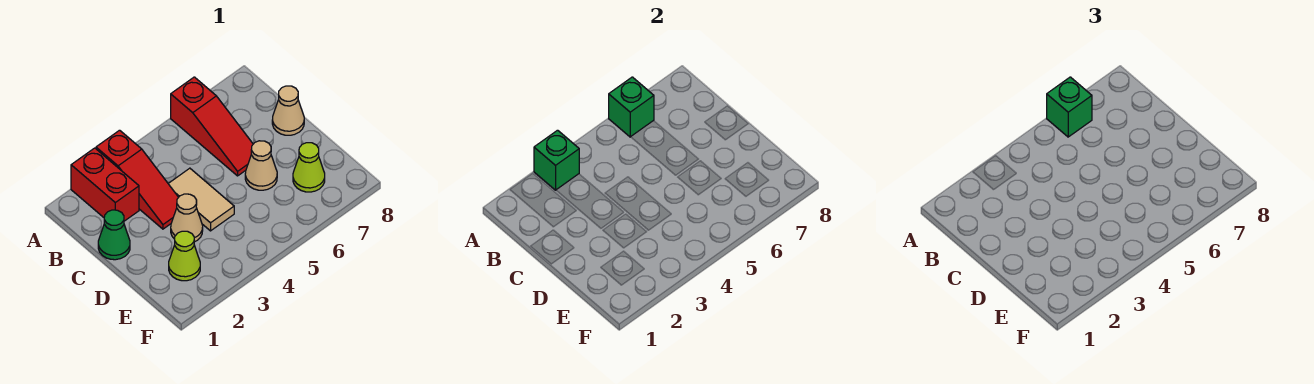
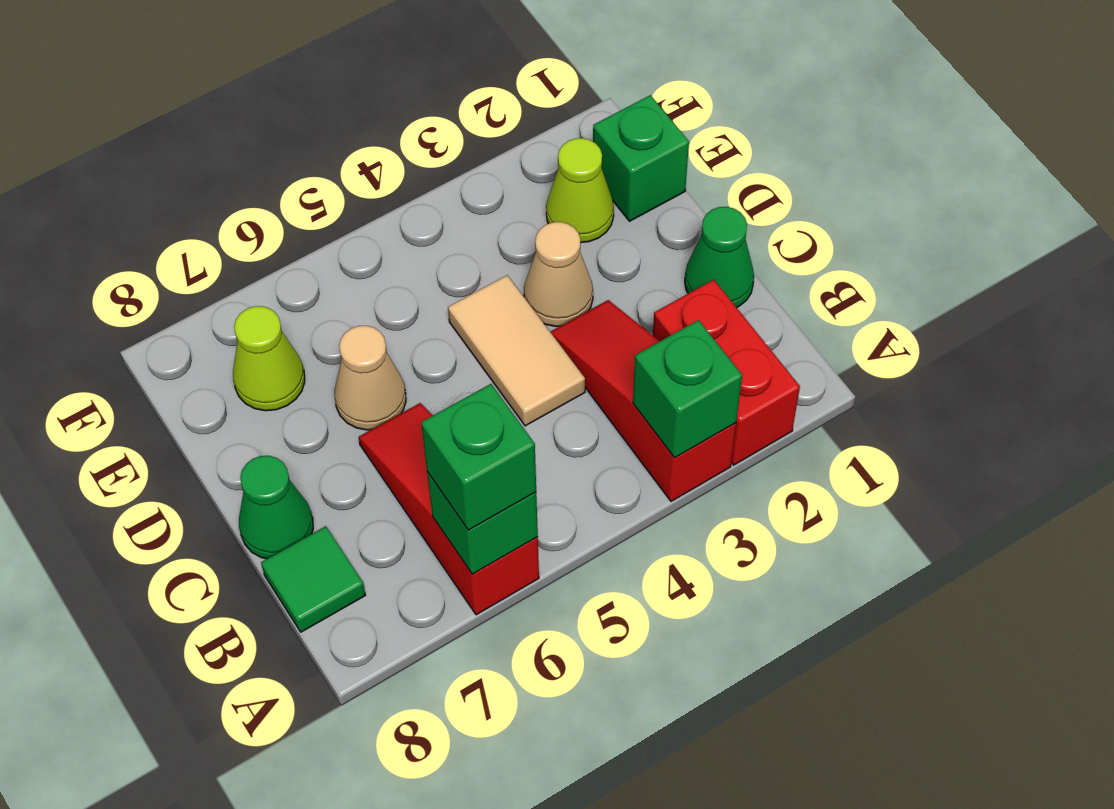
none -> green 1x1 tile [261,526,365,632]
tan 1x1 cone [272,86,304,135] -> green 1x1 cone [239,456,313,559]
none -> green 1x1 brick [593,95,689,221]

